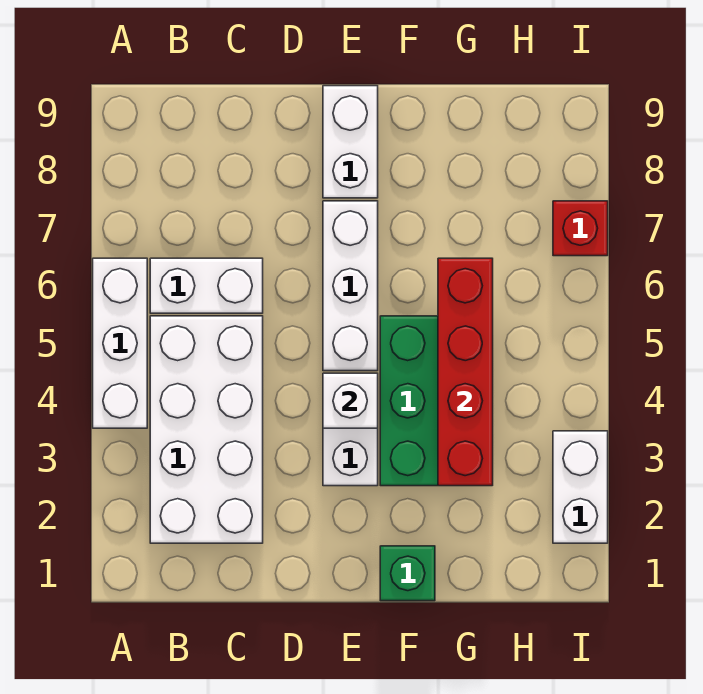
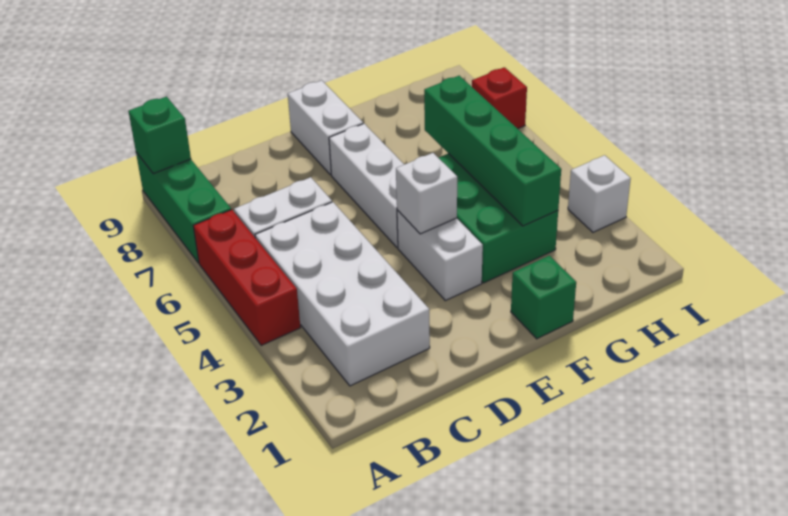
white 1x3 brick [93,258,147,428] -> red 1x3 brick [193,210,300,345]
none -> green 1x3 brick [136,152,231,263]
none -> green 1x1 brick [128,97,191,174]
red 1x4 brick [438,258,493,486] -> green 1x4 brick [424,76,561,226]
white 1x2 brick [553,431,608,543] -> white 1x1 brick [568,155,631,232]

